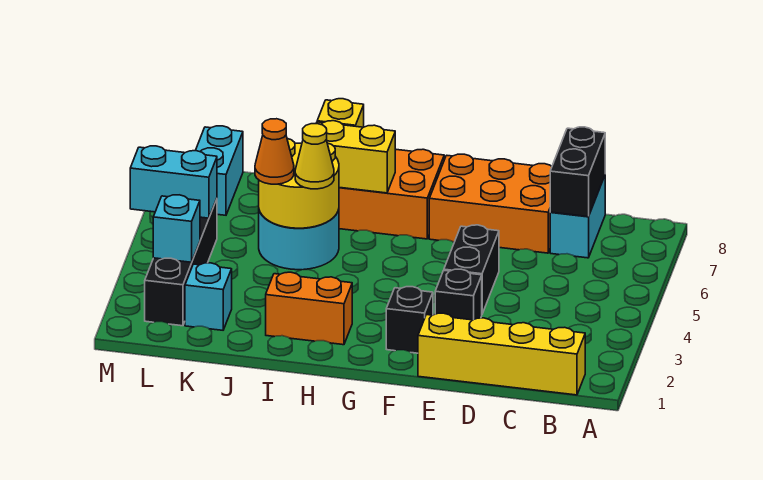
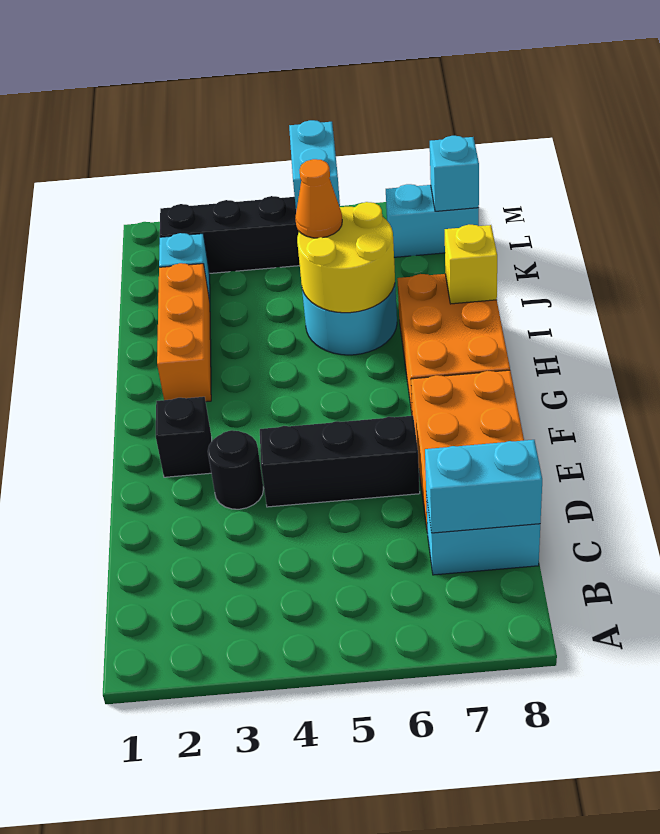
yellow 1x4 brick [418,313,585,395] -> none
black 1x2 brick [550,127,605,217] -> cyan 1x2 brick [425,440,542,533]
black 1x1 brick [435,269,482,320] -> black 1x1 round brick [208,430,264,509]
black 1x2 brick [444,225,499,314] -> black 1x3 brick [260,416,420,507]
orange 1x2 brick [266,272,352,345] -> orange 1x3 brick [157,263,211,402]
yellow 1x2 brick [316,121,395,193] -> none
yellow 1x1 cone [295,124,334,189] -> none
cyan 1x1 brick [153,195,200,262] -> cyan 1x1 brick moved to [430,136,479,211]

